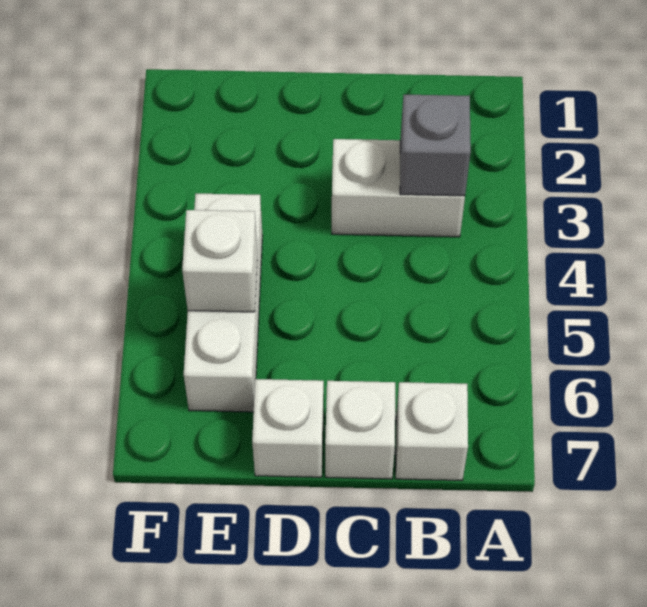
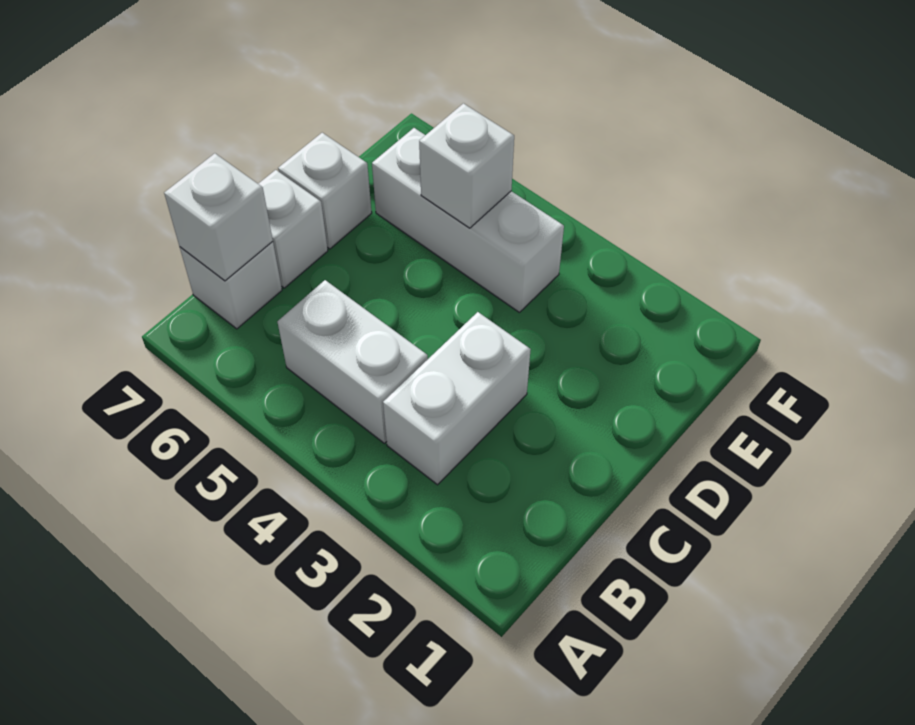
grey 1x1 brick [400,95,471,196] -> none
none -> white 1x2 brick [278,280,428,443]
none -> white 1x1 brick [164,153,273,281]

